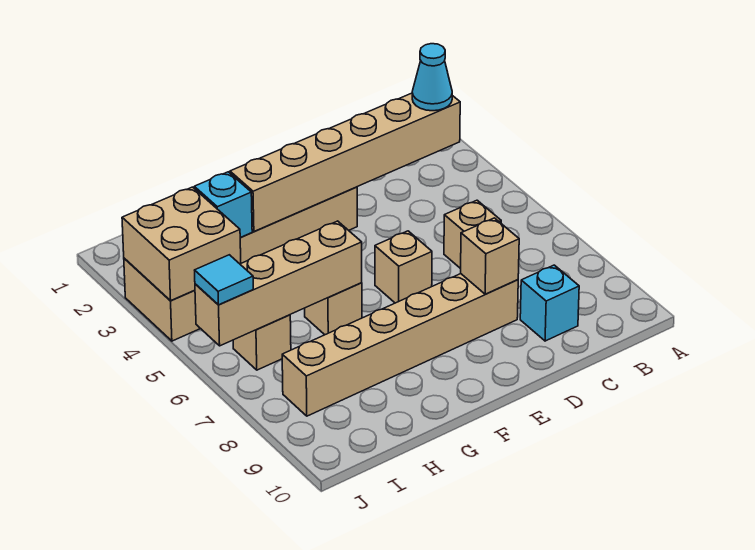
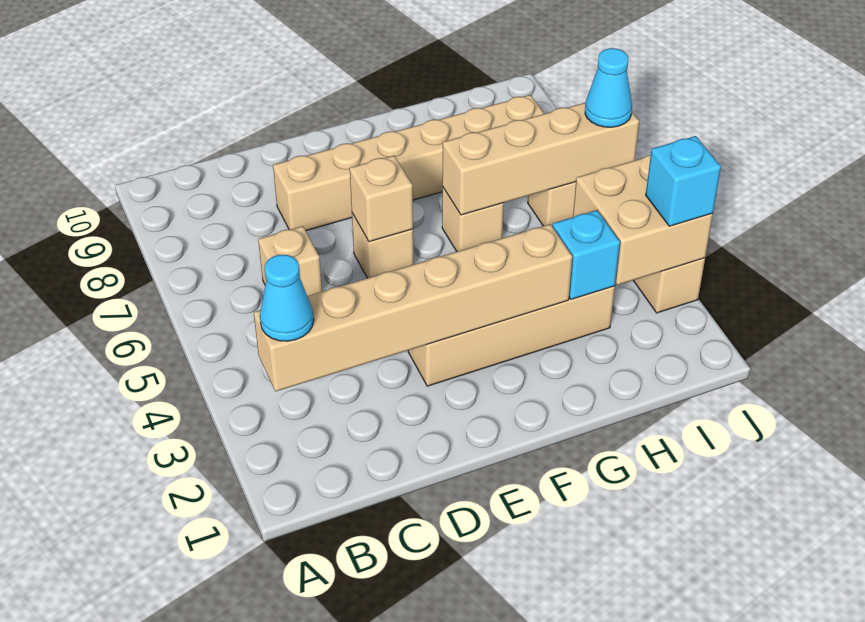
cyan 1x1 brick [520,265,579,341] -> cyan 1x1 brick moved to [646,136,721,226]
tan 1x1 brick [461,218,519,294] -> tan 1x1 brick moved to [350,156,413,242]
cyan 1x1 tile [195,255,253,305] -> cyan 1x1 cone [585,48,632,127]

